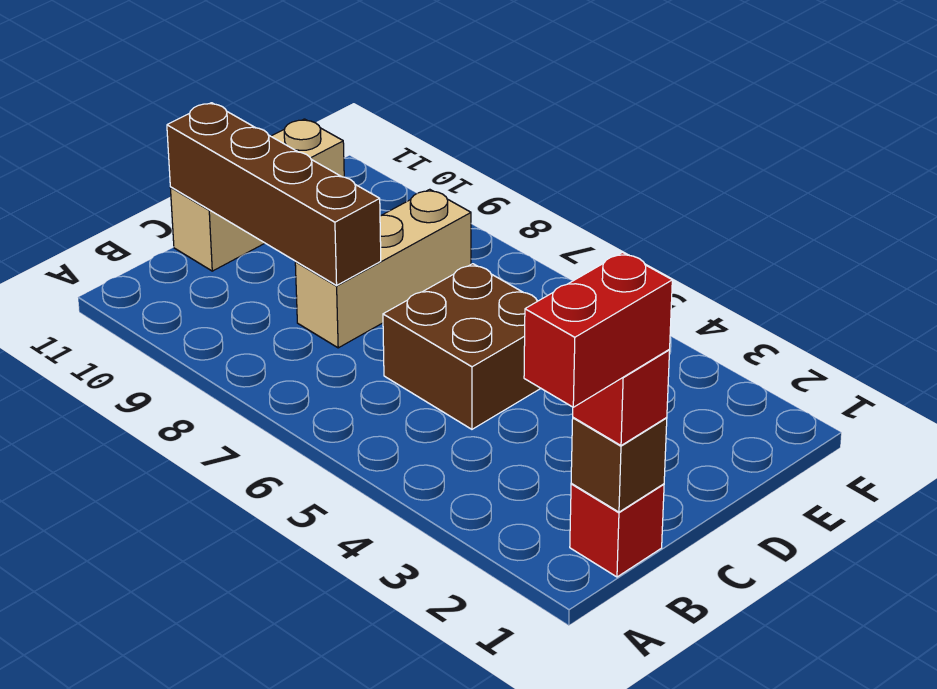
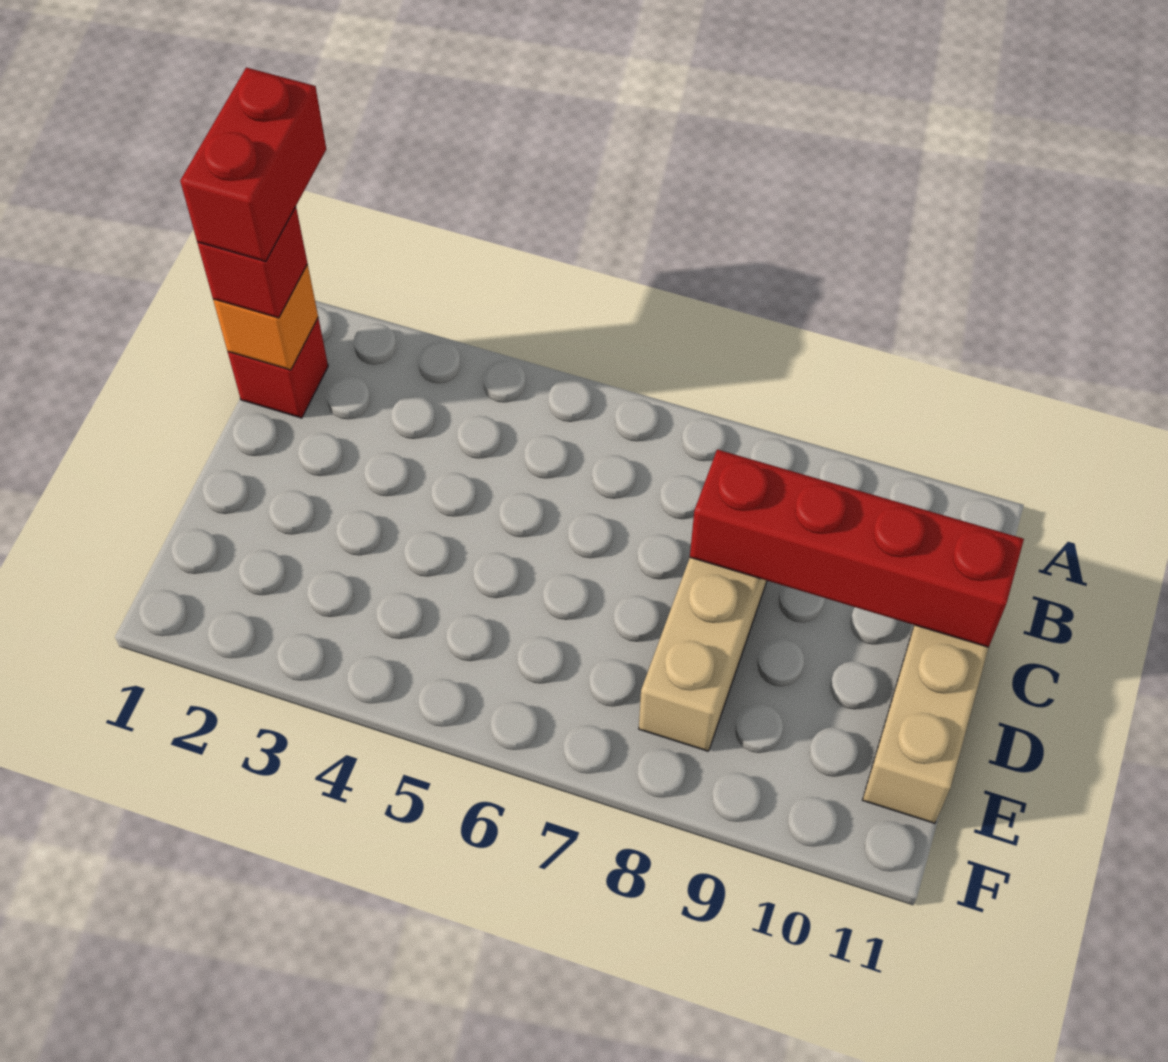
brown 1x1 brick [571,418,667,512] -> orange 1x1 brick [213,264,318,370]
brown 2x2 brick [383,264,541,429] -> none
brown 1x4 brick [167,103,381,285] -> red 1x4 brick [690,450,1024,647]

